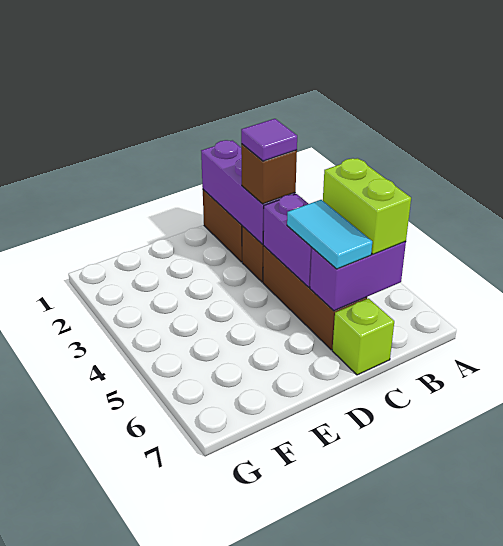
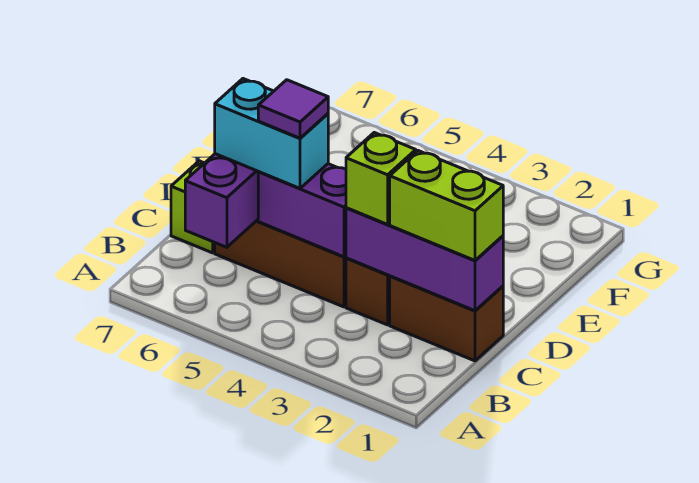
lime 1x2 brick [323,158,411,254] -> lime 1x2 brick moved to [390,151,503,260]
brown 1x1 brick [241,144,297,204] -> lime 1x1 brick [346,133,416,224]
purple 1x1 tile [241,119,297,161] -> purple 1x1 tile moved to [258,80,328,138]
cyan 1x2 tile [287,200,372,269] -> cyan 1x2 brick [215,79,328,188]

